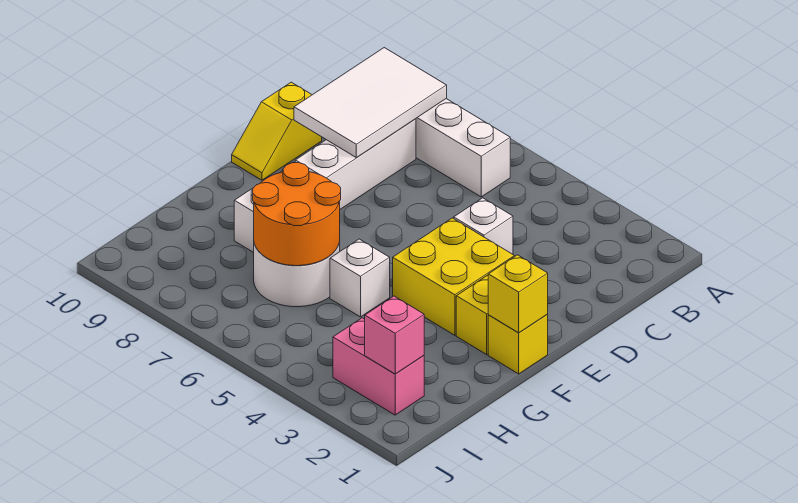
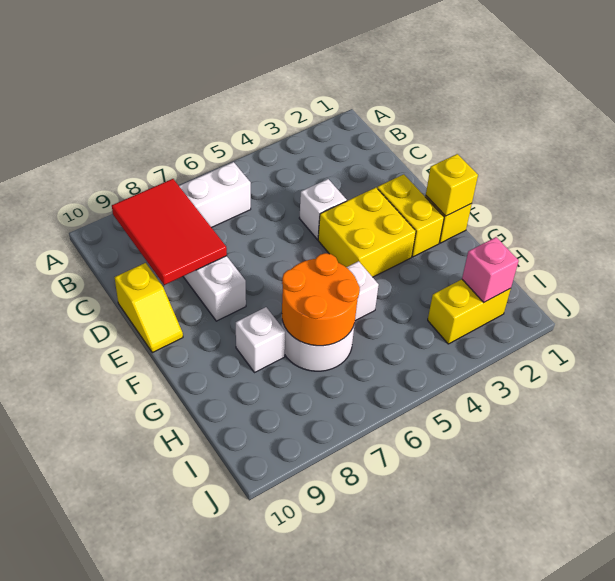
white 2x3 tile [294,48,447,157] -> red 2x3 tile [112,179,227,285]
pink 1x2 brick [333,318,424,415] -> yellow 1x2 brick [428,279,511,344]

